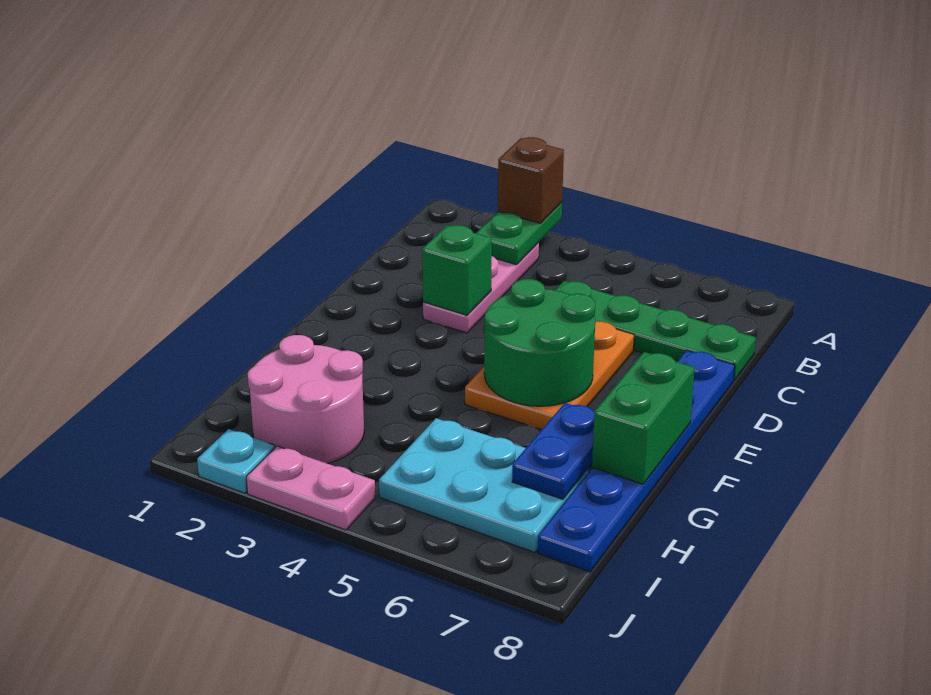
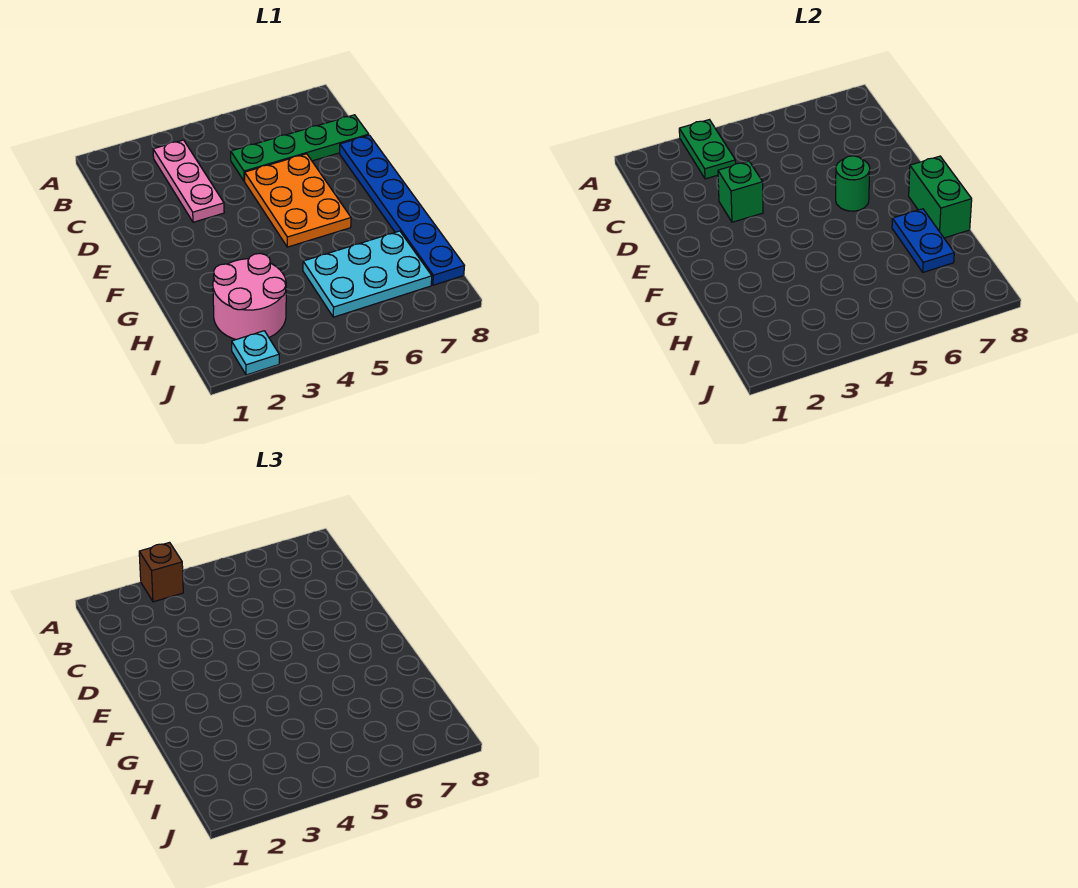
green 2x2 round brick [484,279,595,406] -> green 1x1 round brick [836,156,870,211]
pink 1x2 plate [246,446,376,530] -> none

